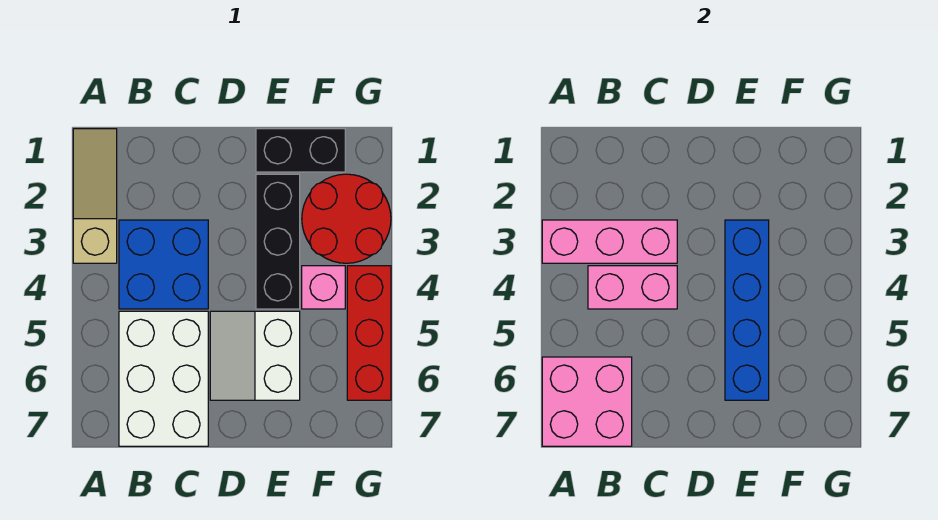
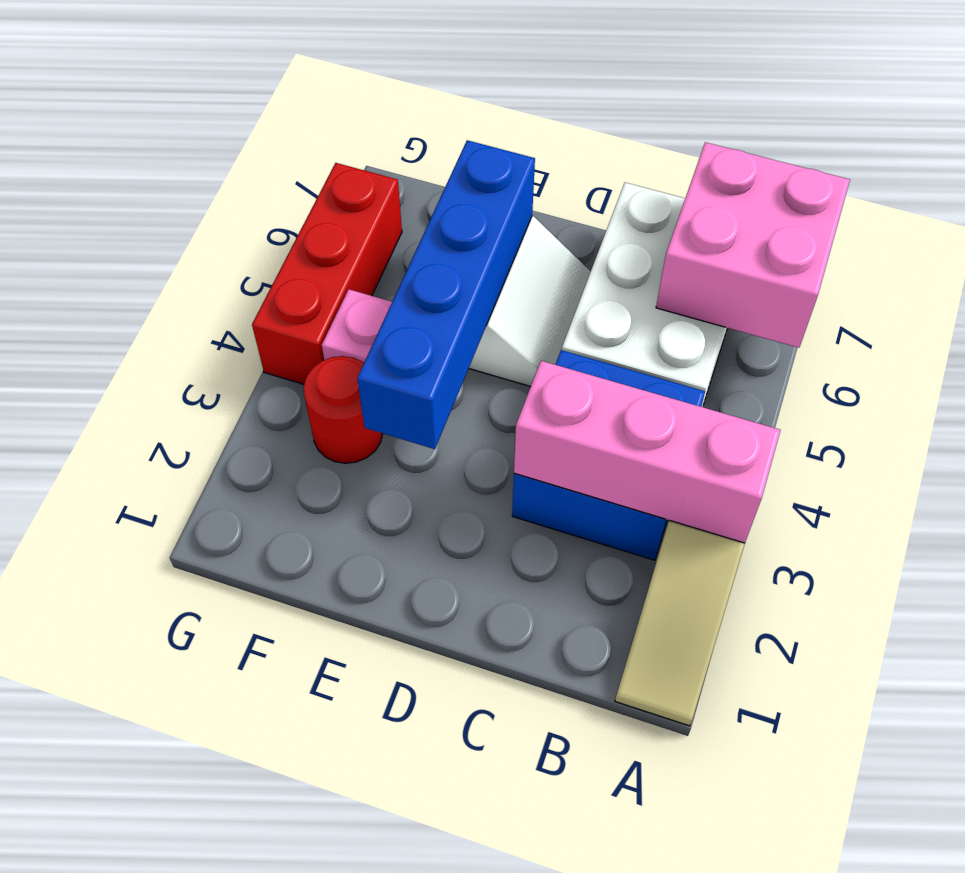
pink 1x2 brick [588,266,677,309] -> none
black 1x2 brick [256,129,345,172] -> none
black 1x3 brick [256,174,300,309] -> none
red 2x2 round brick [302,174,391,263] -> red 1x1 round brick [304,356,383,463]

